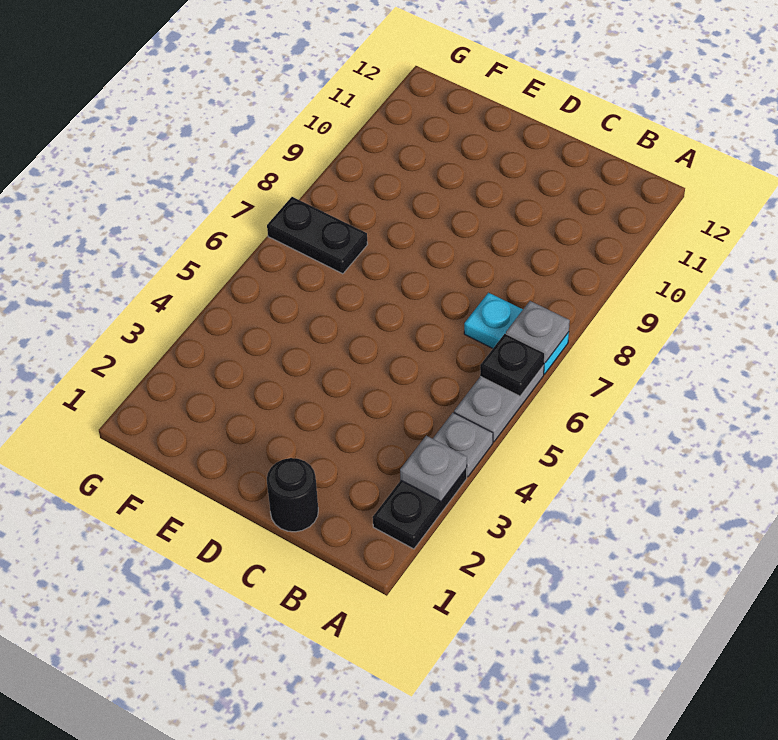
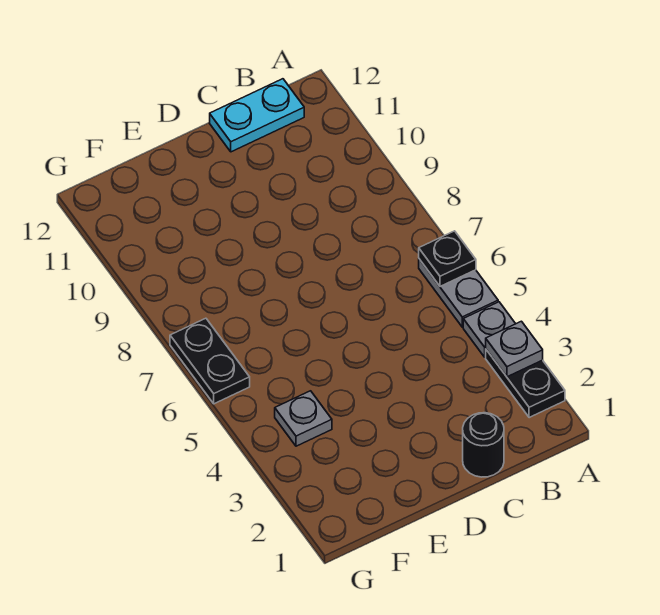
cyan 1x2 plate [464,293,569,374] -> cyan 1x2 plate moved to [210,79,304,152]
grey 1x1 plate [506,301,570,363] -> grey 1x1 plate moved to [275,391,332,446]
black 1x2 plate [267,197,367,274] -> black 1x2 plate turned to [170,318,250,404]

